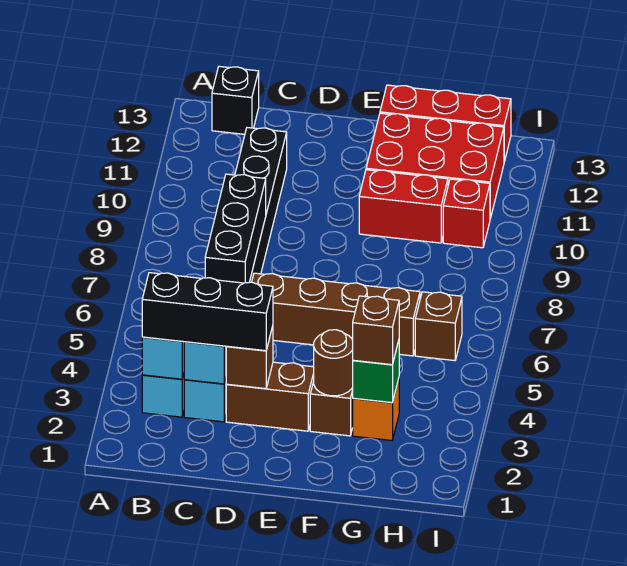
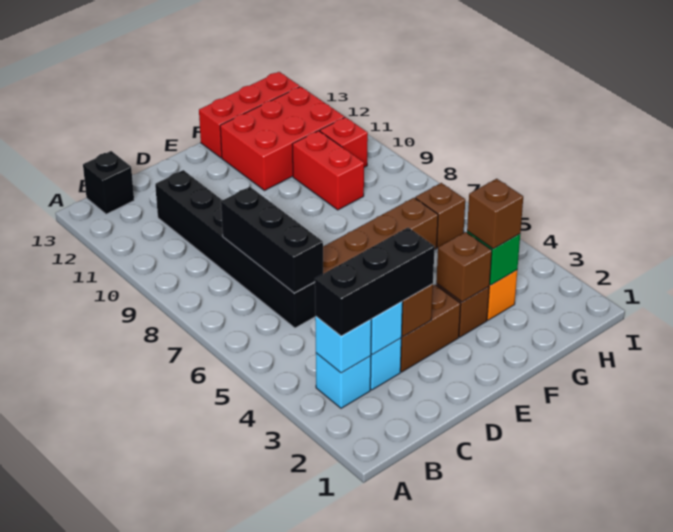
brown 1x1 round brick [314,330,353,396] -> brown 1x1 brick [436,232,492,302]
red 1x2 brick [359,170,448,243] -> red 1x2 brick turned to [292,131,364,210]

